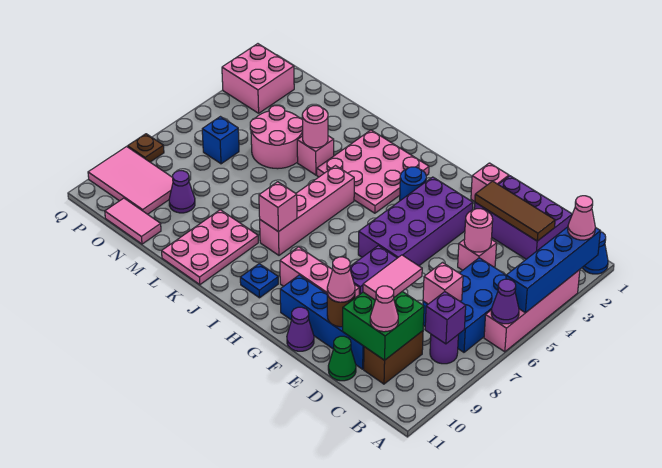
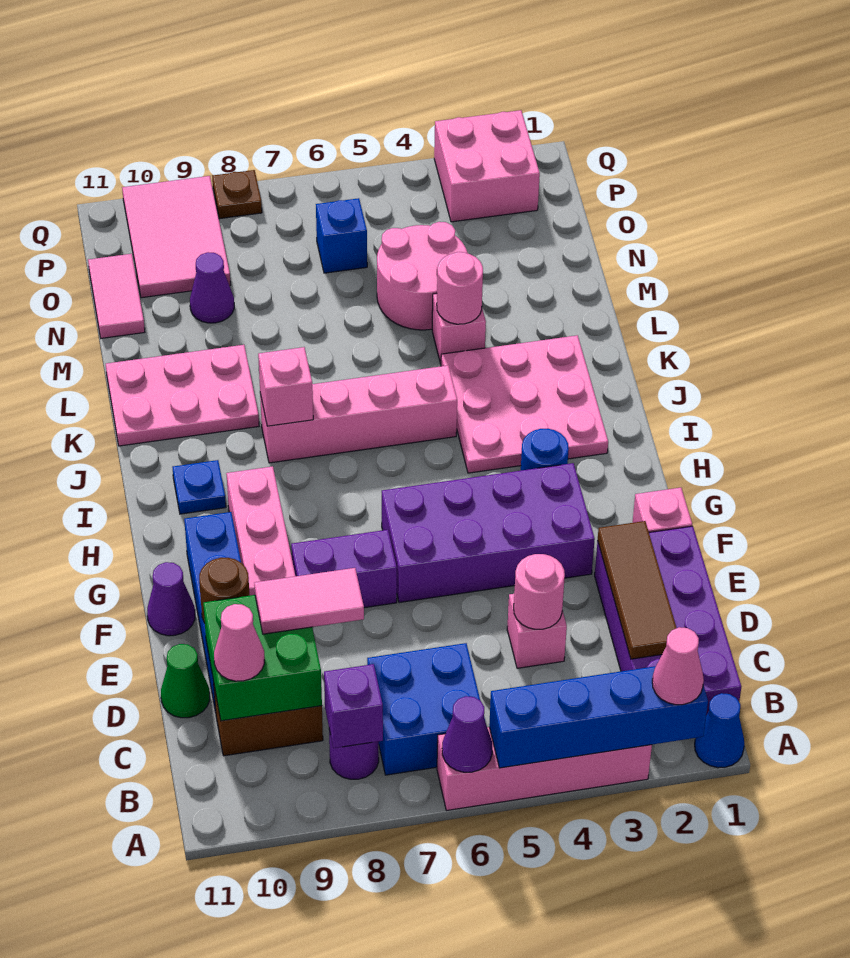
blue 2x3 brick [423,258,506,352] -> blue 2x2 brick [367,643,485,775]
purple 2x3 brick [474,176,572,259] -> purple 2x4 brick [595,526,741,715]
pink 1x1 brick [423,263,463,304] -> none
pink 1x1 cone [327,257,355,302] -> none

